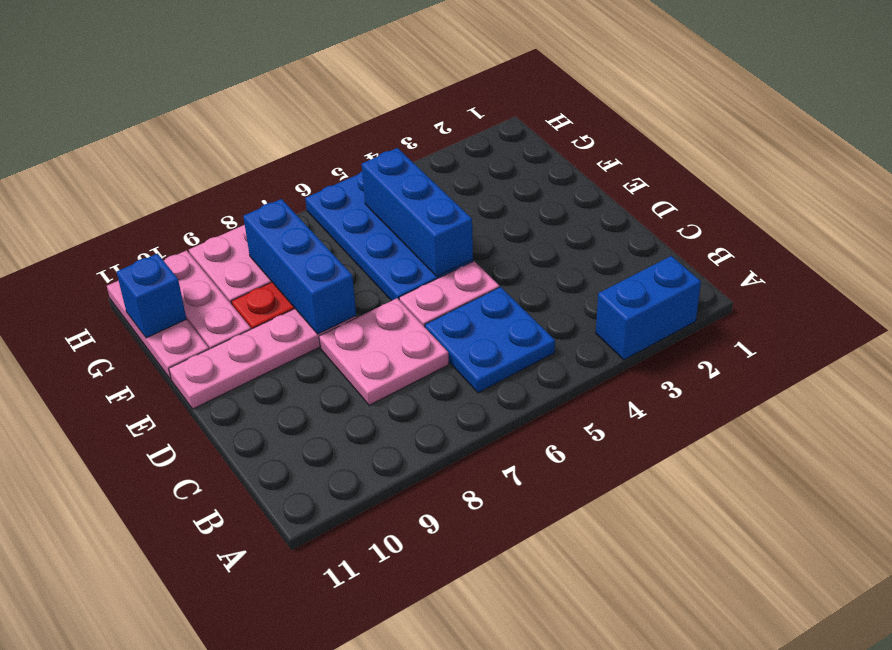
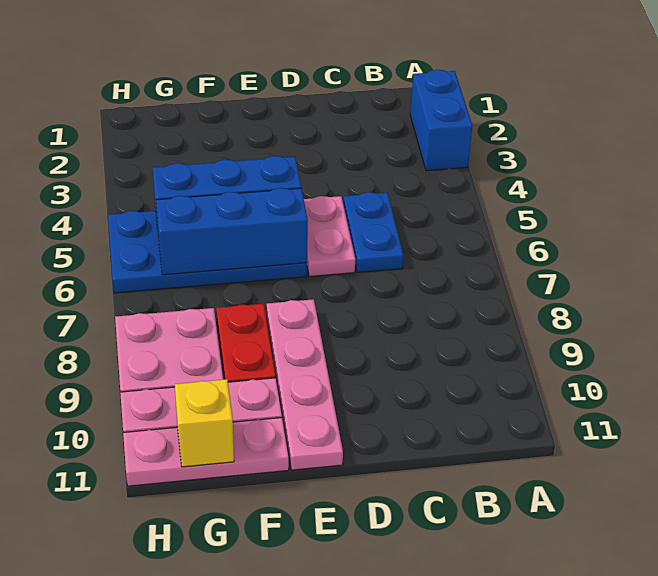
blue 2x2 plate [425,287,555,393] -> blue 1x2 plate [343,192,404,272]
pink 2x2 plate [319,298,449,405] -> none
blue 1x3 brick [243,199,356,334] -> blue 1x3 brick moved to [156,188,308,275]
blue 1x1 brick [117,254,186,338] -> yellow 1x1 brick [175,379,234,467]

